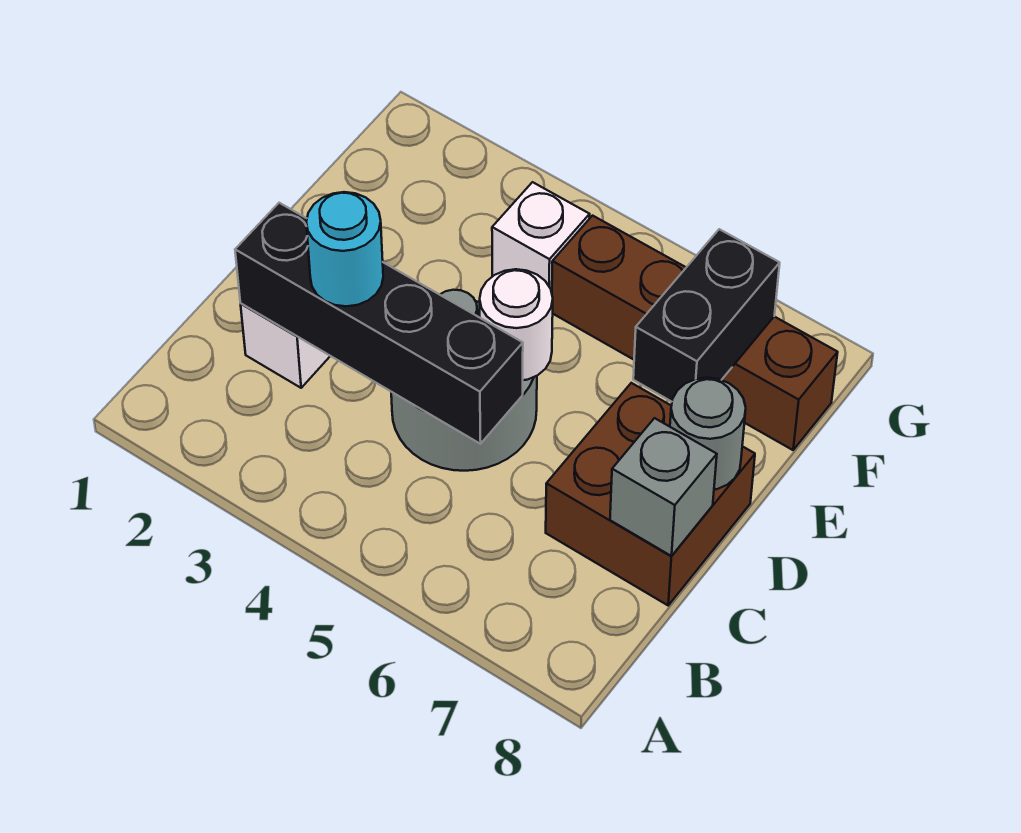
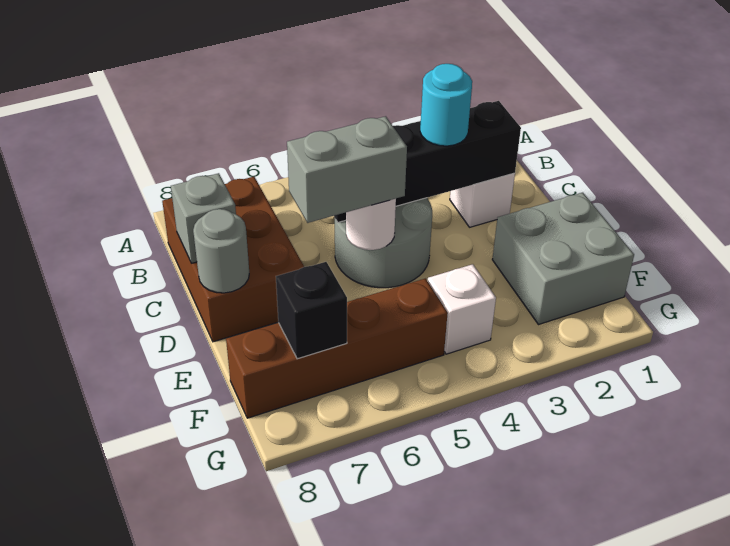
brown 2x2 brick [546,383,755,605] -> brown 2x3 brick [162,177,304,342]
none -> grey 1x2 brick [287,116,407,223]
none -> grey 2x2 brick [492,193,634,325]
black 1x2 brick [633,229,780,402] -> black 1x1 brick [276,262,347,359]

